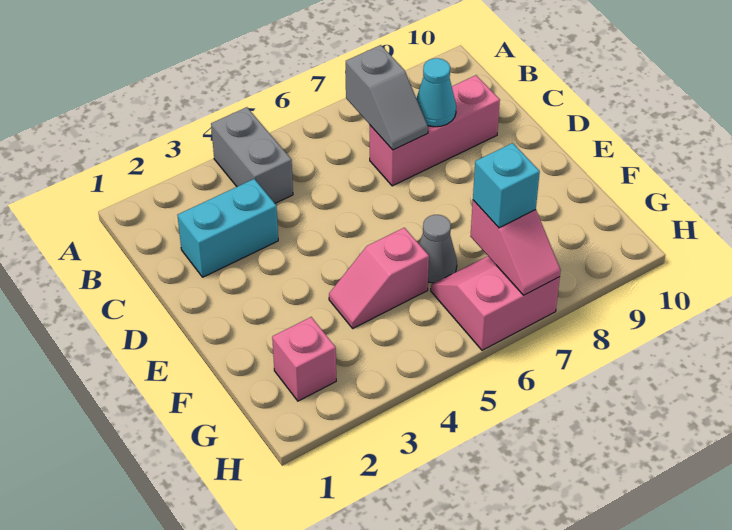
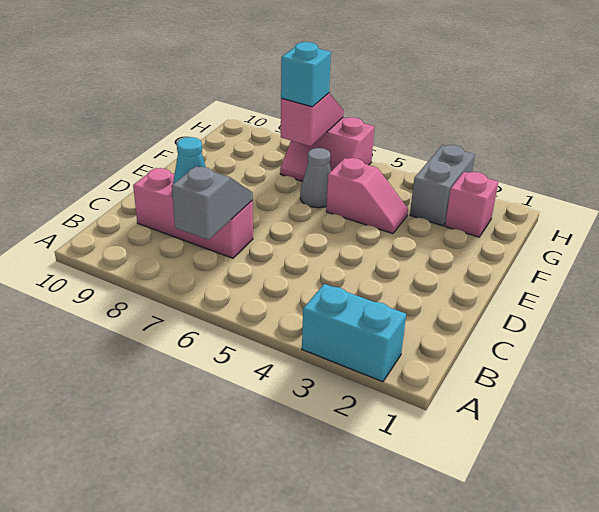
grey 1x2 brick [211,107,293,203] -> grey 1x2 brick moved to [410,145,475,226]
cyan 1x2 brick [177,179,278,277] -> cyan 1x2 brick moved to [302,284,406,382]

